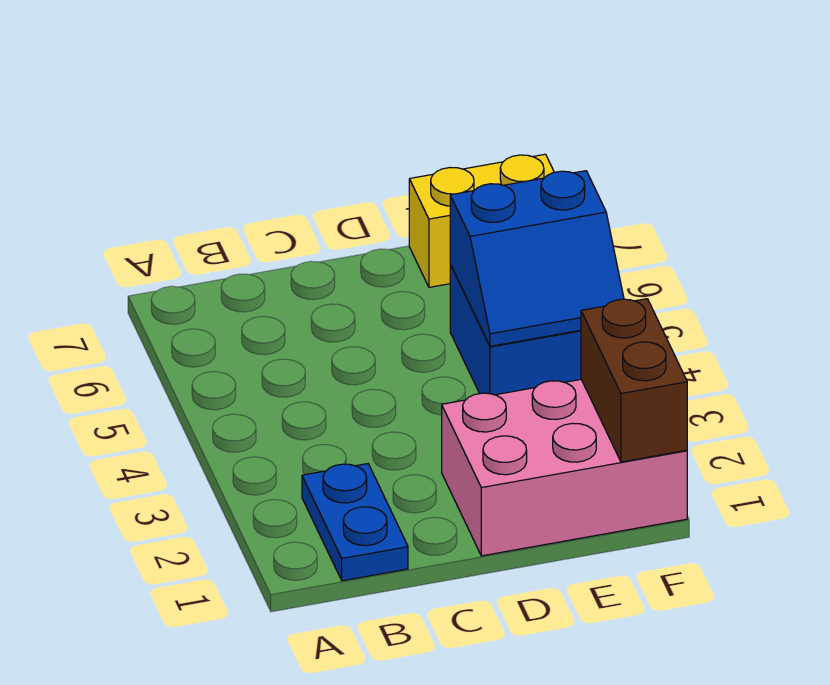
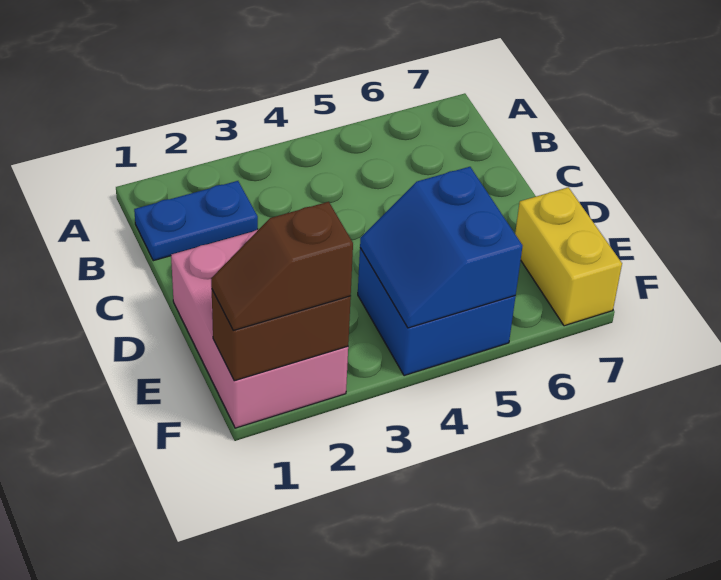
none -> brown 1x2 slope [211,202,353,330]

